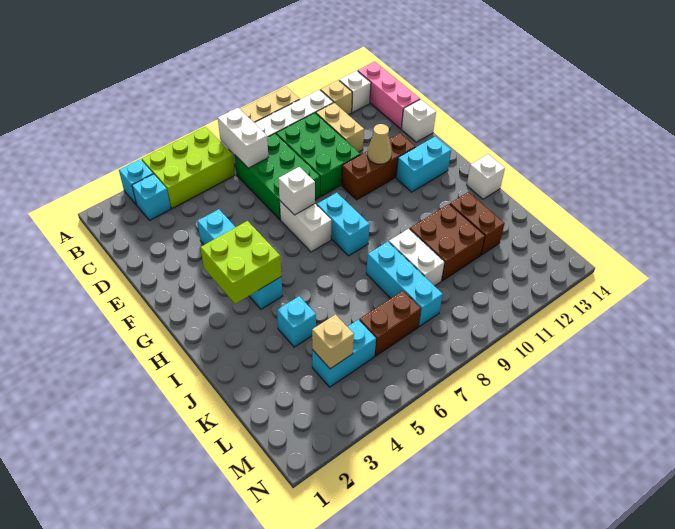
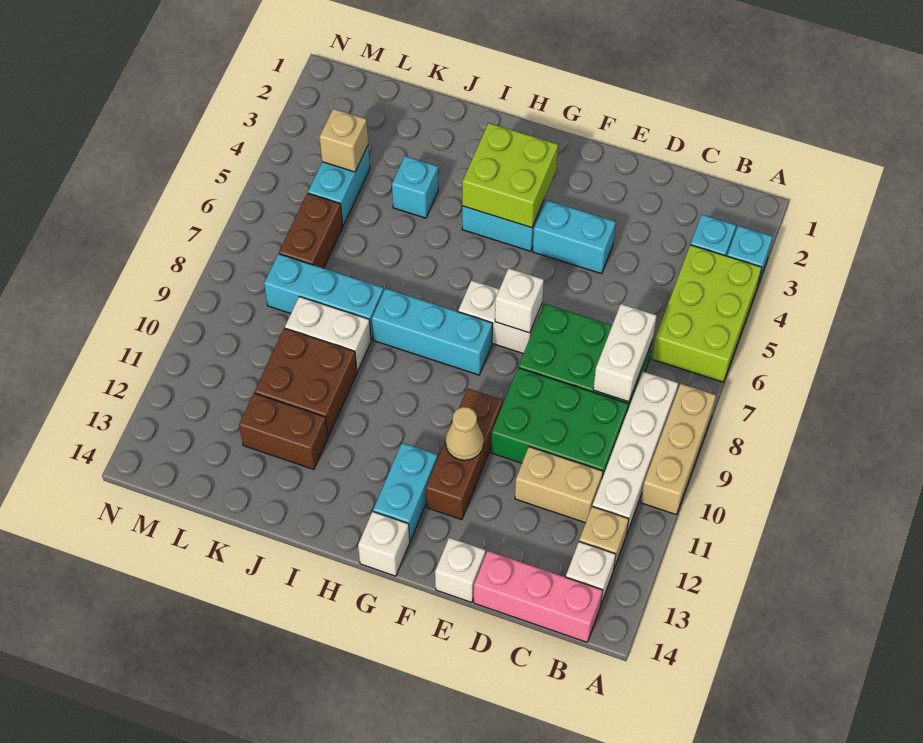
white 1x2 brick [218,108,268,168] -> white 1x2 brick turned to [593,304,657,402]
cyan 1x2 brick [317,193,370,256] -> cyan 1x3 brick [372,288,493,375]
white 1x1 brick [467,154,505,199] -> white 1x1 brick moved to [358,511,410,576]

